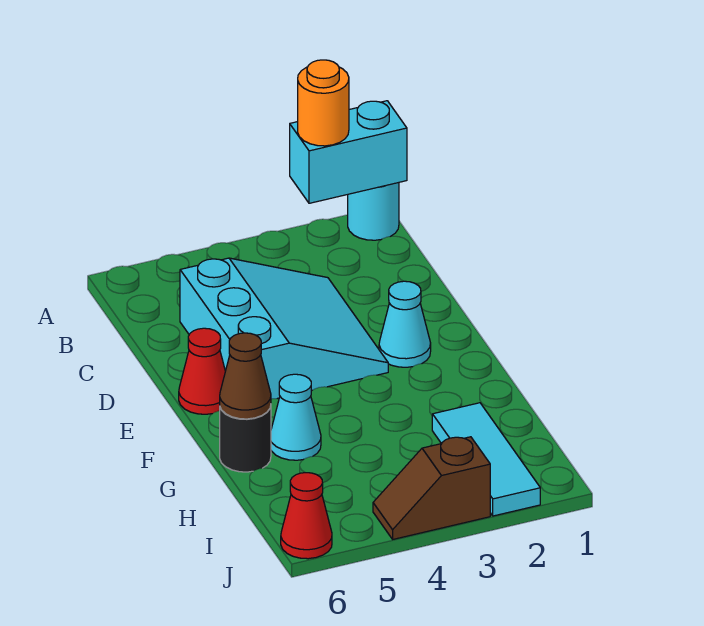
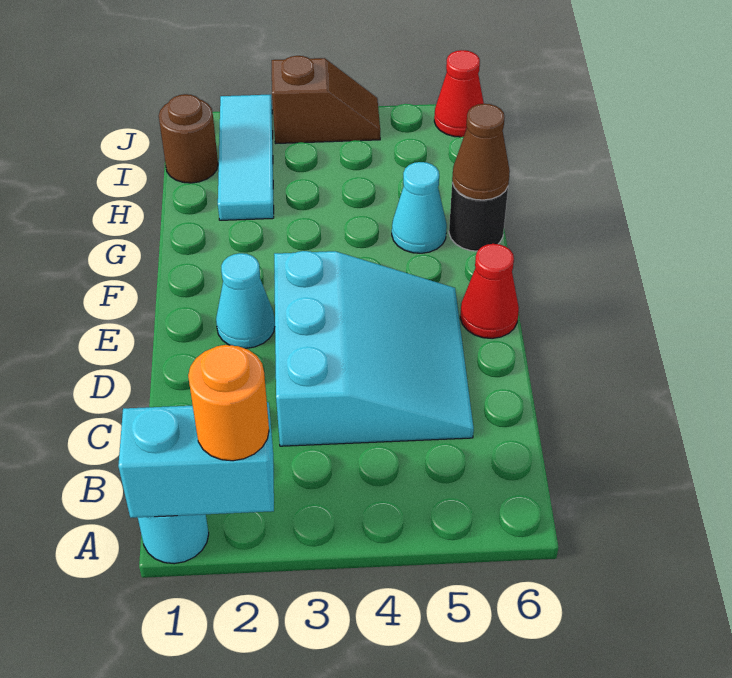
cyan 3x3 slope [180,258,388,399] -> cyan 3x3 slope turned to [274,251,474,446]
none -> brown 1x1 round brick [159,94,218,183]

